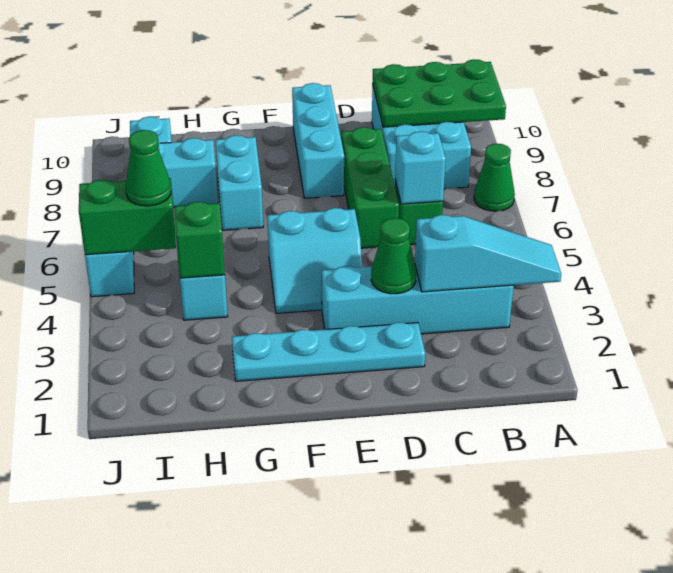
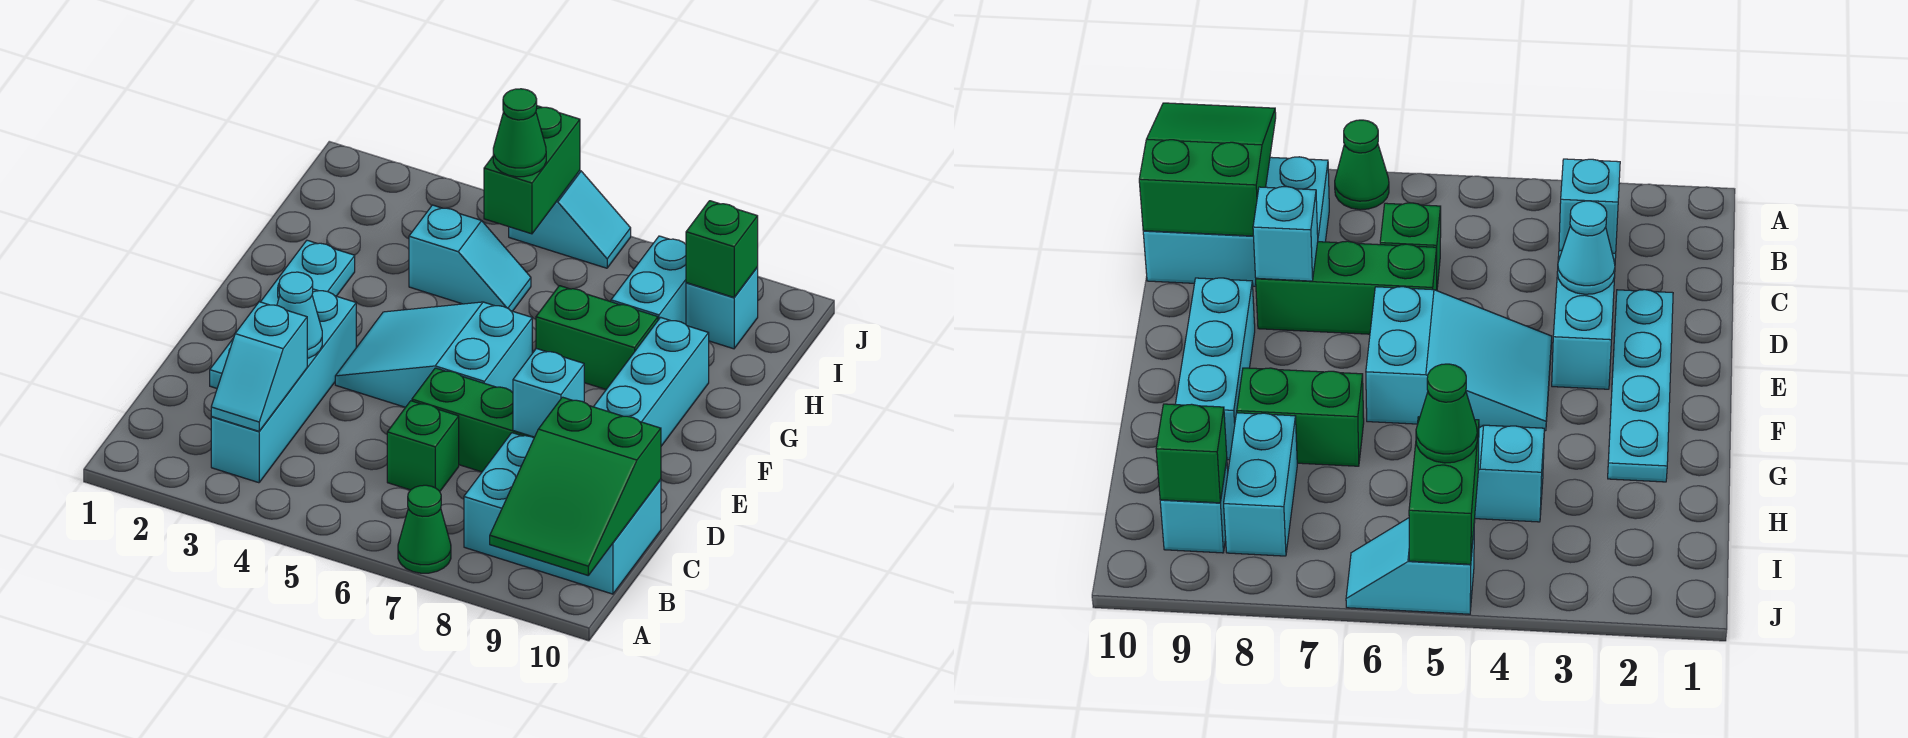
cyan 1x3 slope [415,215,561,292] -> cyan 1x2 slope [211,302,307,431]
green 2x3 plate [373,59,506,127] -> green 2x3 slope [490,397,661,575]
cyan 1x1 brick [395,131,446,204] -> cyan 1x1 brick moved to [513,349,584,437]
green 1x1 cone [371,218,416,294] -> cyan 1x1 cone [277,272,322,358]
cyan 2x2 slope [267,208,363,313] -> cyan 2x3 slope [335,302,532,407]
cyan 1x3 brick [292,83,344,198] -> cyan 1x3 brick turned to [594,317,709,446]
cyan 1x2 brick [215,135,263,230] -> green 1x2 brick [536,286,658,389]
green 1x1 brick [174,202,225,278] -> green 1x1 brick moved to [686,201,758,297]

